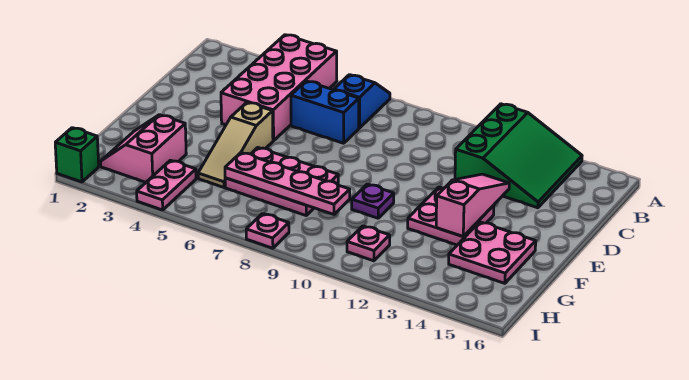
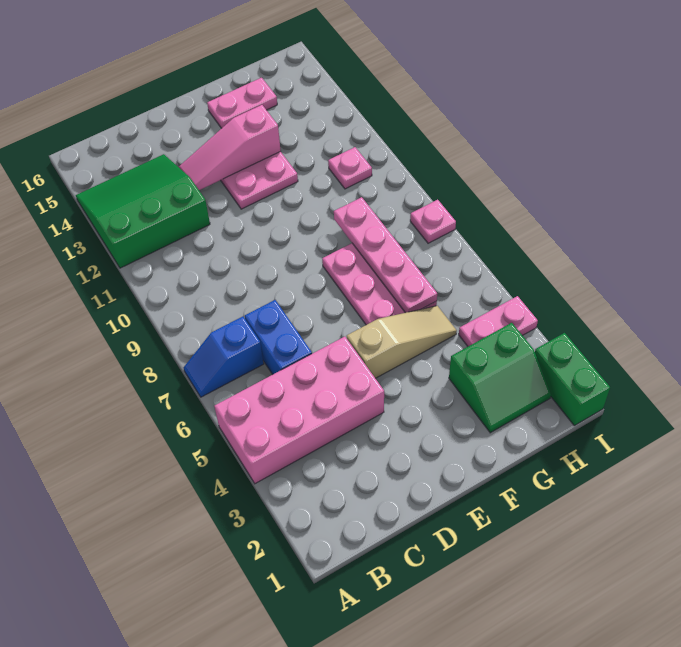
purple 1x1 plate [352,184,394,218] -> none
pink 2x2 plate [449,222,536,283] -> pink 1x2 plate [207,78,277,128]
pink 2x2 slope [101,115,186,182] -> green 2x2 slope [449,323,551,433]
green 1x1 brick [55,128,99,182] -> green 1x2 brick [535,333,610,426]

